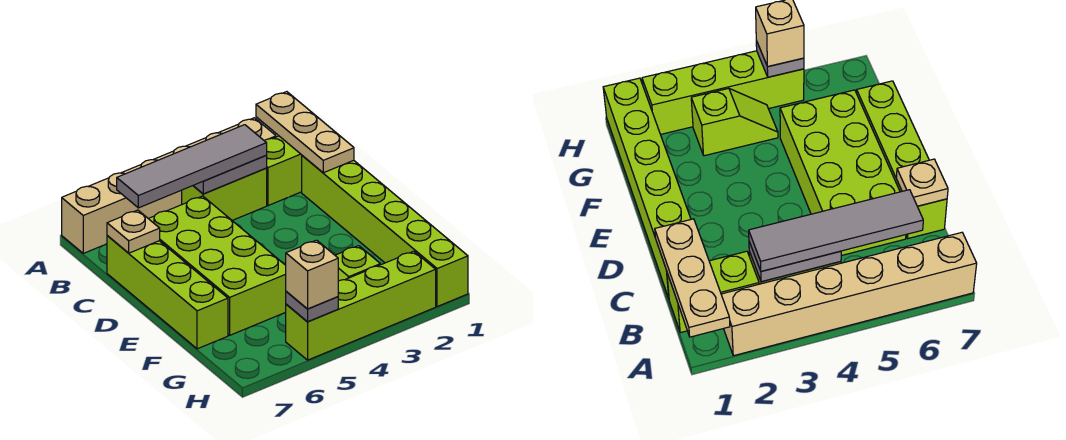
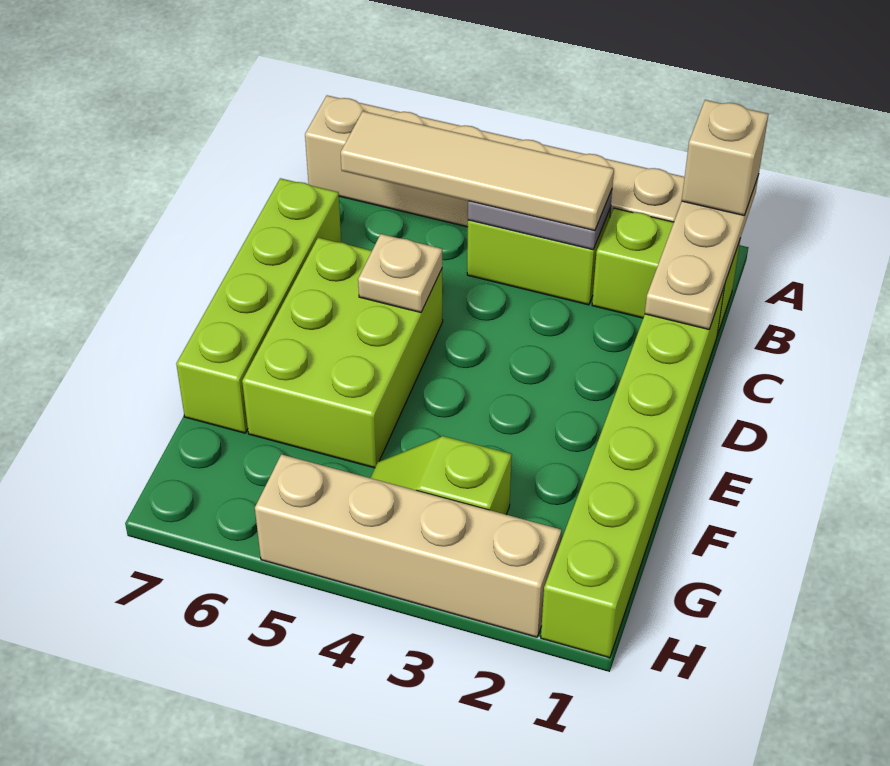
grey 1x4 tile [117,125,267,208] -> tan 1x4 tile [341,111,614,231]
lime 2x4 brick [149,196,286,335] -> lime 2x3 brick [242,238,443,468]
tan 1x1 plate [107,210,160,253] -> tan 1x1 plate moved to [358,234,442,312]
lime 1x4 brick [286,251,436,360] -> tan 1x4 brick [255,454,561,637]
grey 1x1 plate [286,291,338,322] -> none
tan 1x1 brick [286,240,338,309] -> tan 1x1 brick moved to [682,100,768,216]

